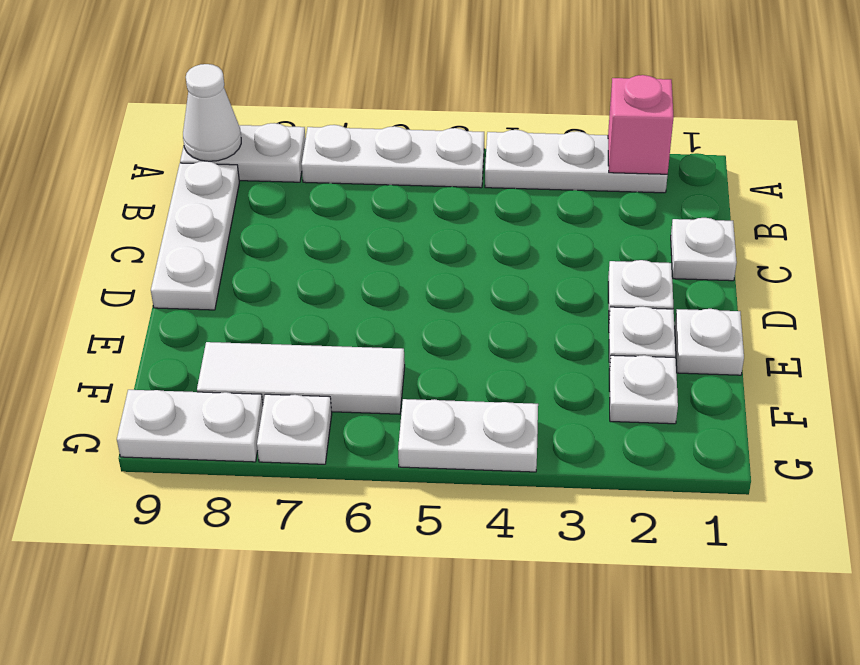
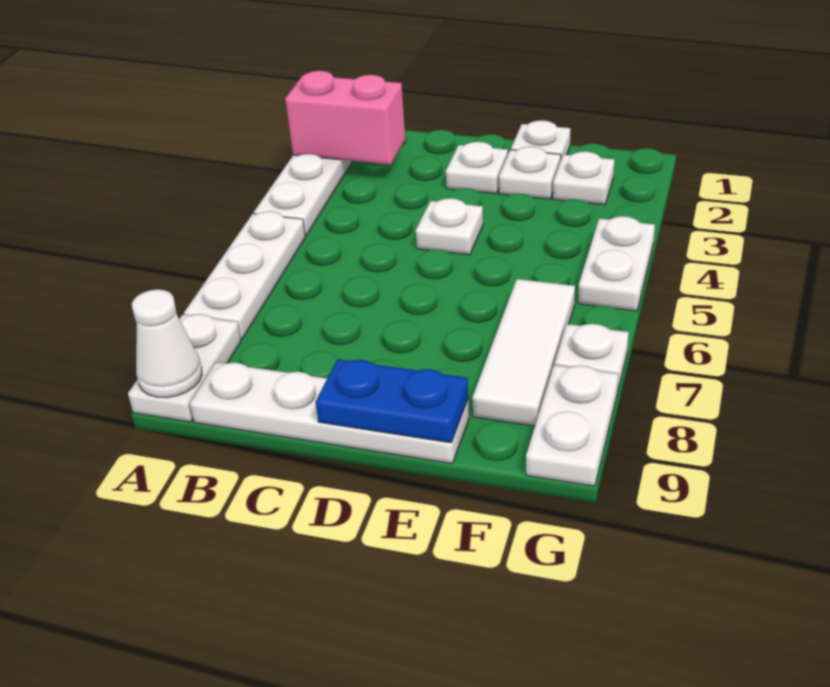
pink 1x1 brick [608,75,673,174] -> pink 1x2 brick [285,71,406,165]
white 1x3 plate [151,161,239,310] -> white 1x4 plate [190,362,469,463]
white 1x1 plate [671,218,737,281] -> white 1x1 plate moved to [416,198,483,255]
none -> blue 1x2 plate [316,359,468,443]

